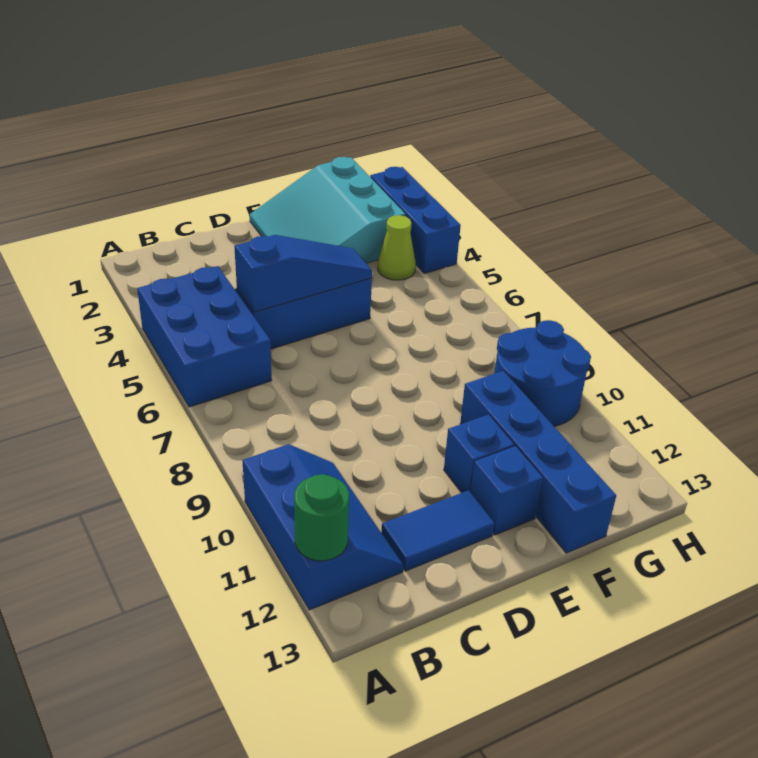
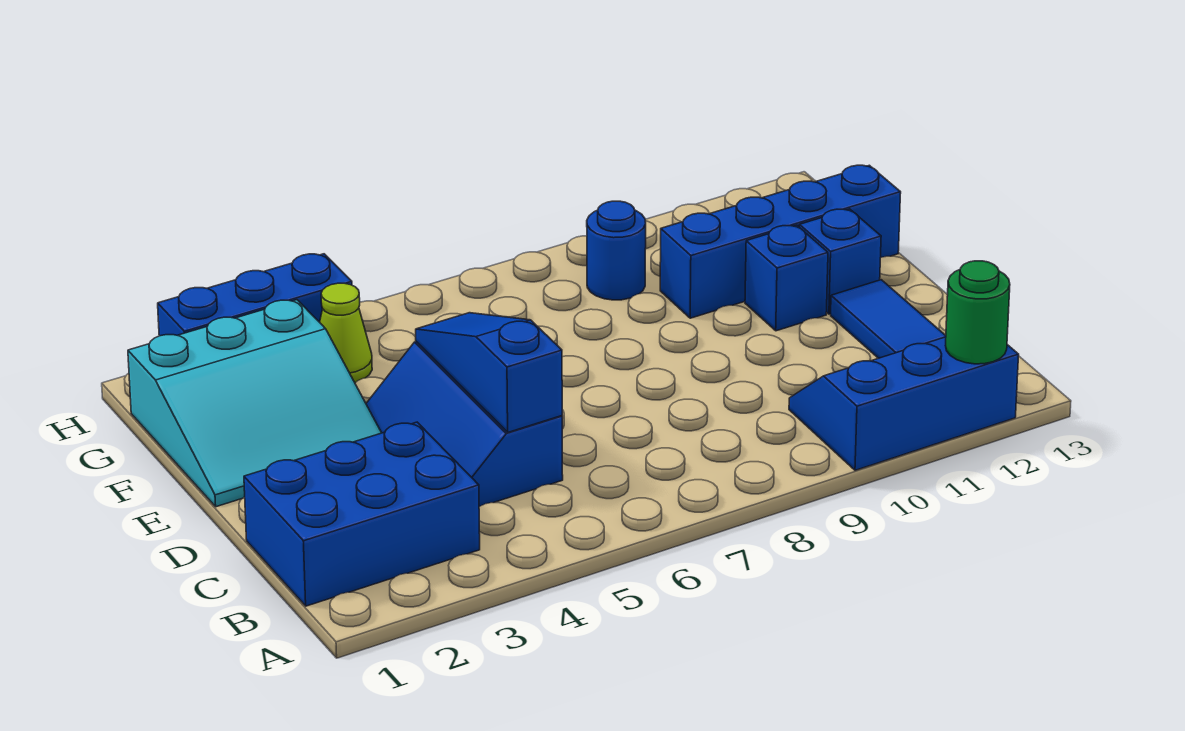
blue 2x3 brick [137,266,272,407] -> blue 2x3 brick moved to [244,422,480,606]
blue 2x2 round brick [494,320,591,426] -> blue 1x1 round brick [587,201,646,300]

